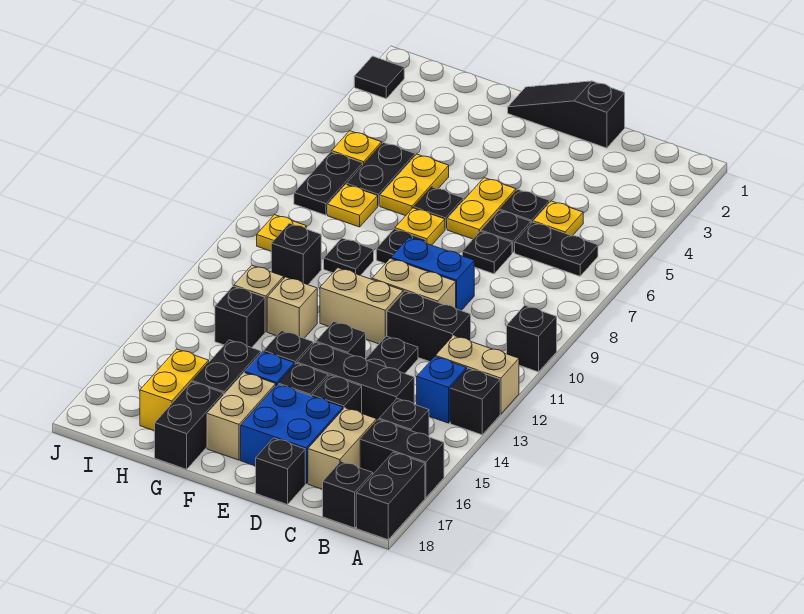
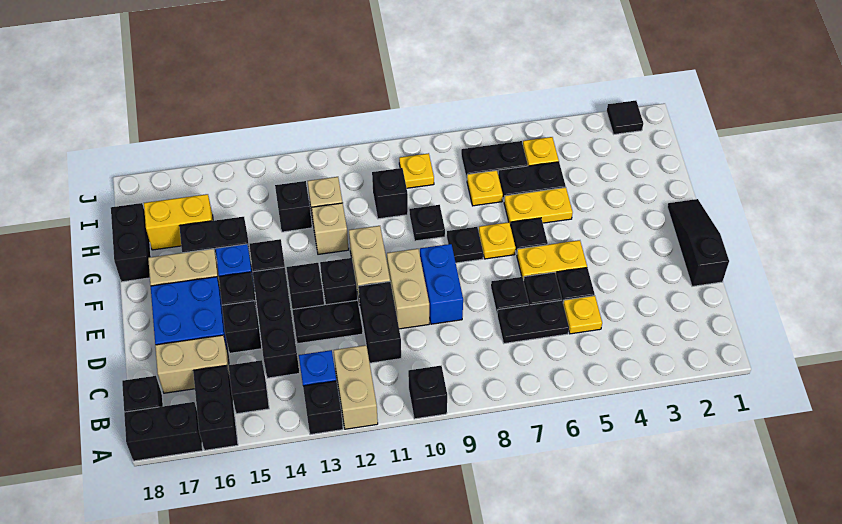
black 1x2 plate [515,222,598,276] -> black 1x2 plate turned to [497,300,569,343]
black 1x1 brick [256,438,305,505] -> black 1x1 brick moved to [320,258,357,305]
black 1x2 brick [155,382,223,469] -> black 1x2 brick turned to [111,203,151,282]

